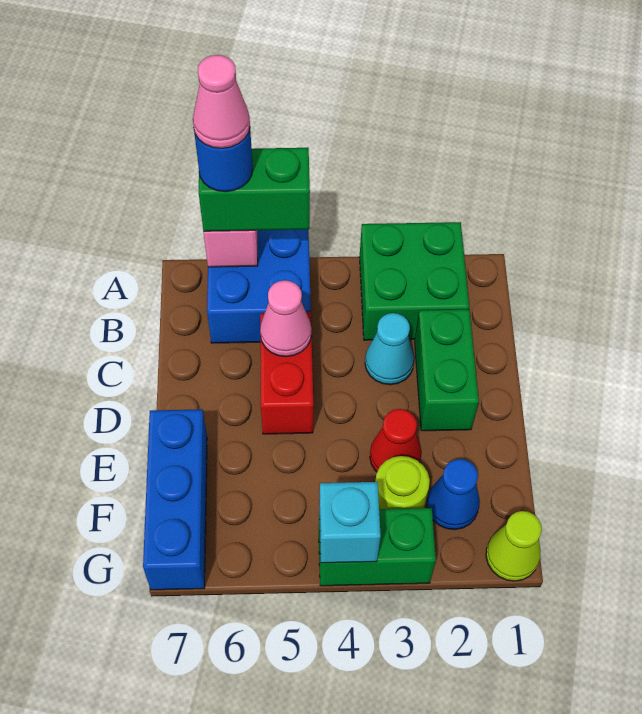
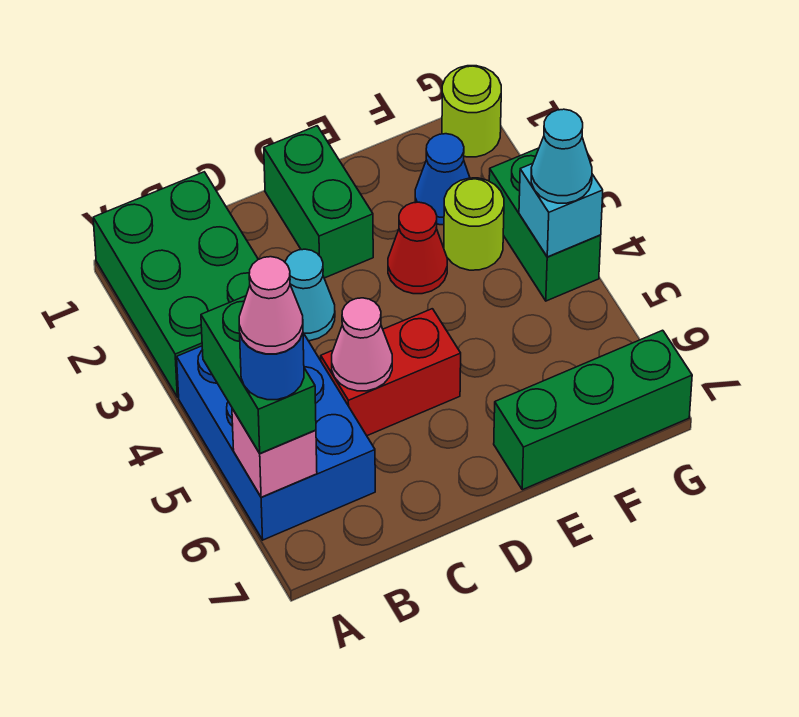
green 2x2 brick [360,222,469,340] -> green 2x3 brick [93,172,258,397]
blue 2x2 brick [207,229,311,343] -> blue 2x3 brick [177,333,375,540]
green 1x2 brick [415,309,479,431] -> green 1x2 brick turned to [264,126,373,278]
blue 1x3 brick [143,409,207,590] -> green 1x3 brick [494,330,692,490]
lime 1x1 cone [486,511,542,581] -> lime 1x1 round brick [442,66,501,157]
none -> cyan 1x1 cone [531,109,592,203]

